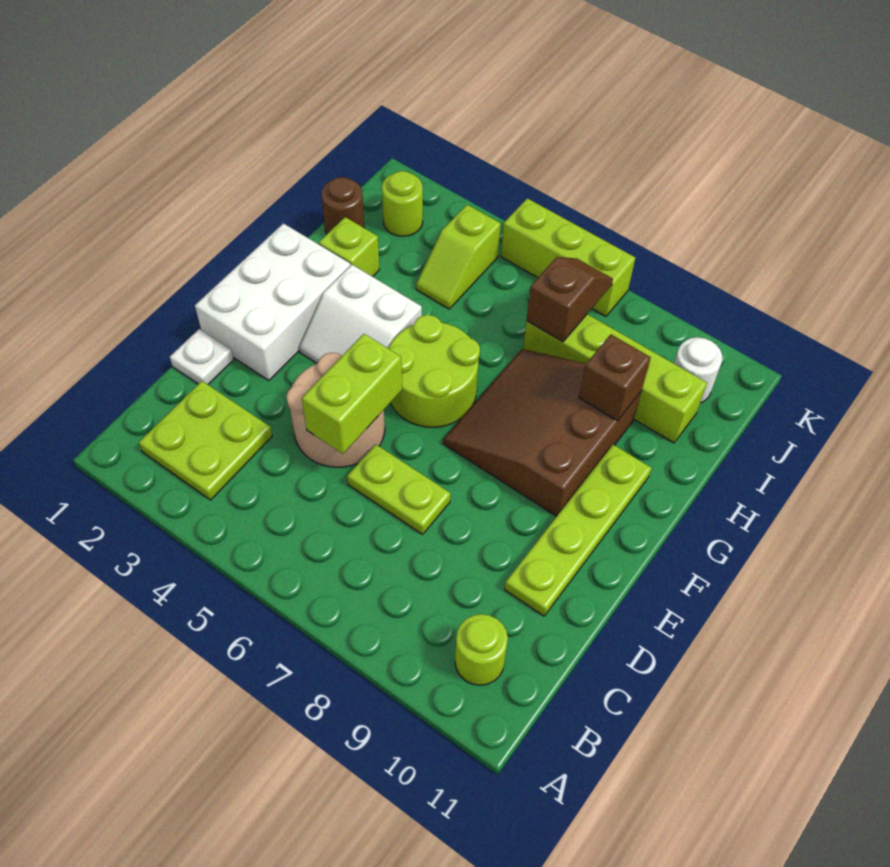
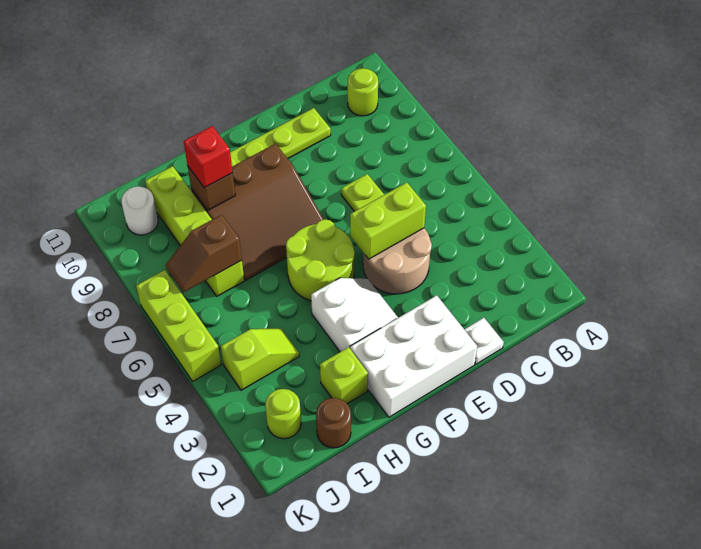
lime 2x2 plate [139,381,272,500] -> none
none -> red 1x1 brick [184,126,233,188]

